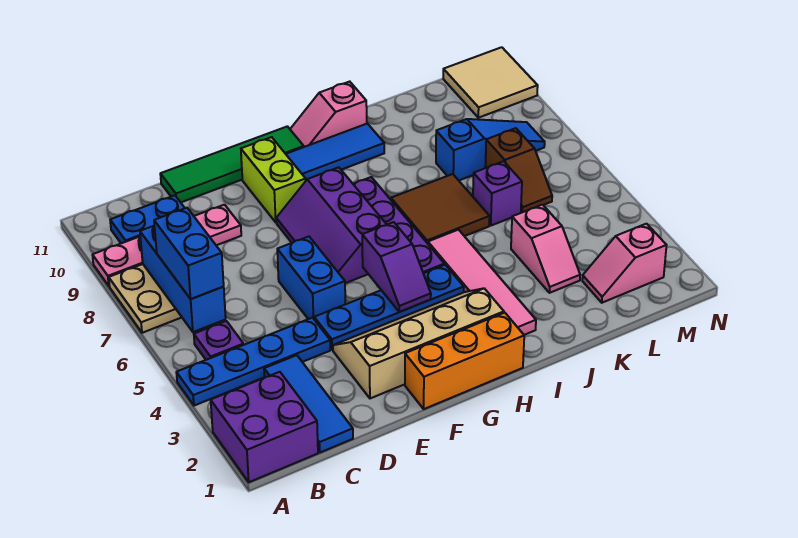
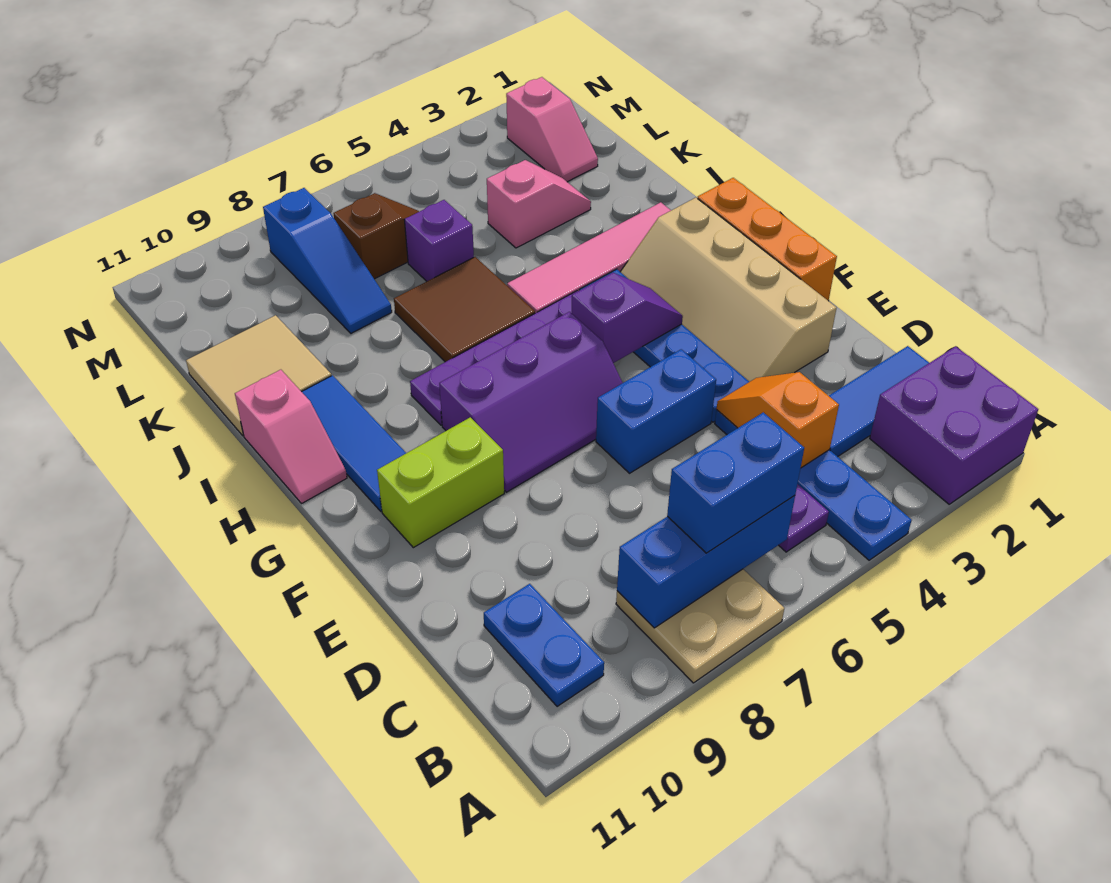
pink 1x4 plate [93,205,241,286] -> none
none -> orange 1x2 slope [717,372,839,468]
green 1x4 tile [160,126,304,202] -> none
blue 1x3 slope [436,119,545,180] -> blue 1x3 slope turned to [263,188,392,333]
tan 2x2 tile [443,47,538,118] -> tan 2x2 tile moved to [186,315,331,436]

